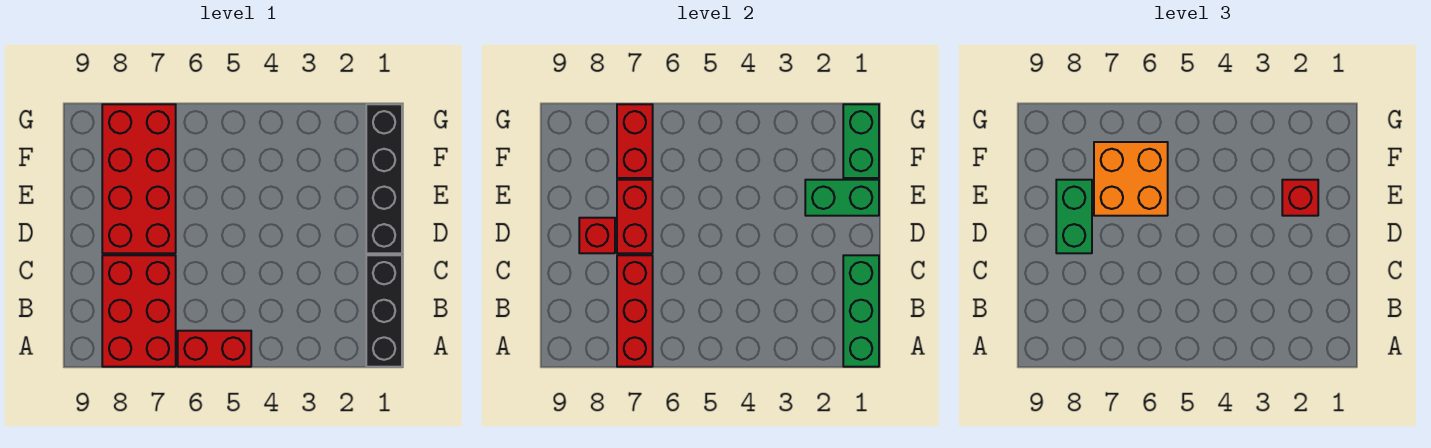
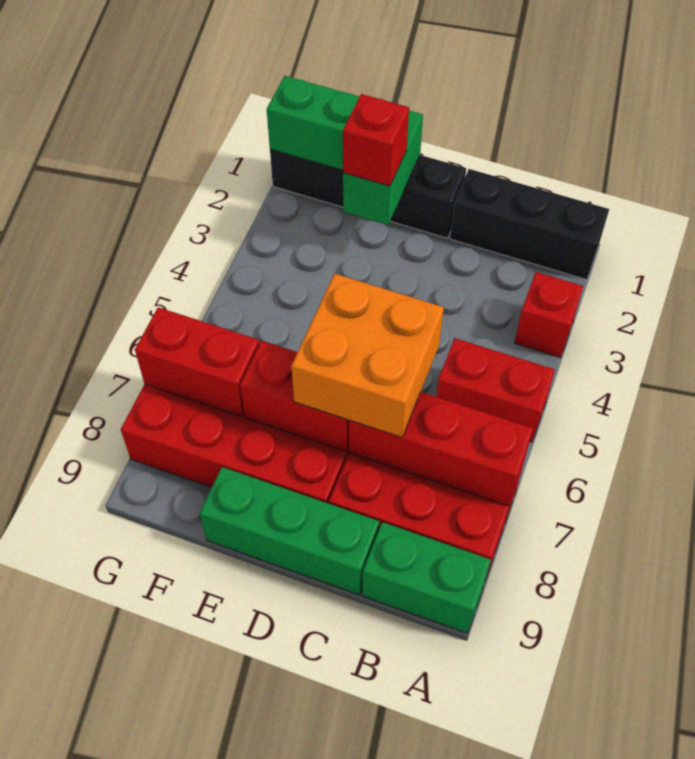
green 1x3 brick [843,255,879,367] -> green 1x3 brick moved to [200,467,379,595]
red 1x2 brick [178,331,251,367] -> red 1x2 brick turned to [436,338,555,442]
red 1x1 brick [579,218,615,253] -> red 1x1 brick moved to [515,272,583,358]
green 1x2 brick [1056,180,1092,253] -> green 1x2 brick moved to [362,522,491,634]
orange 2x2 brick [1094,142,1168,216] -> orange 2x2 brick moved to [291,274,444,437]

